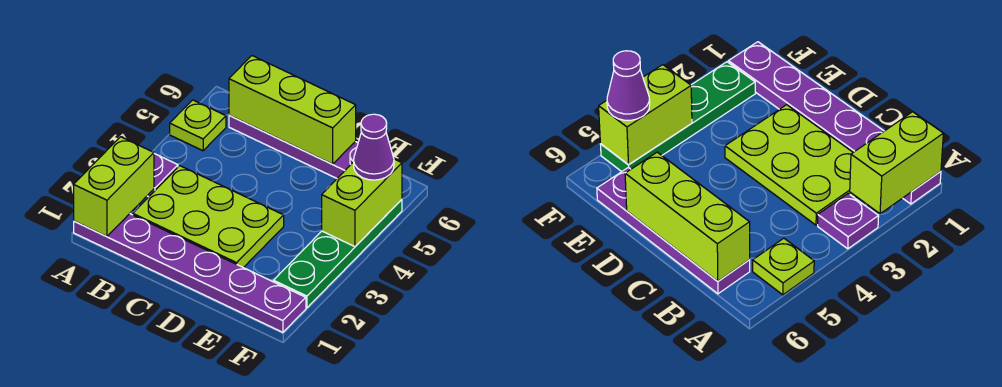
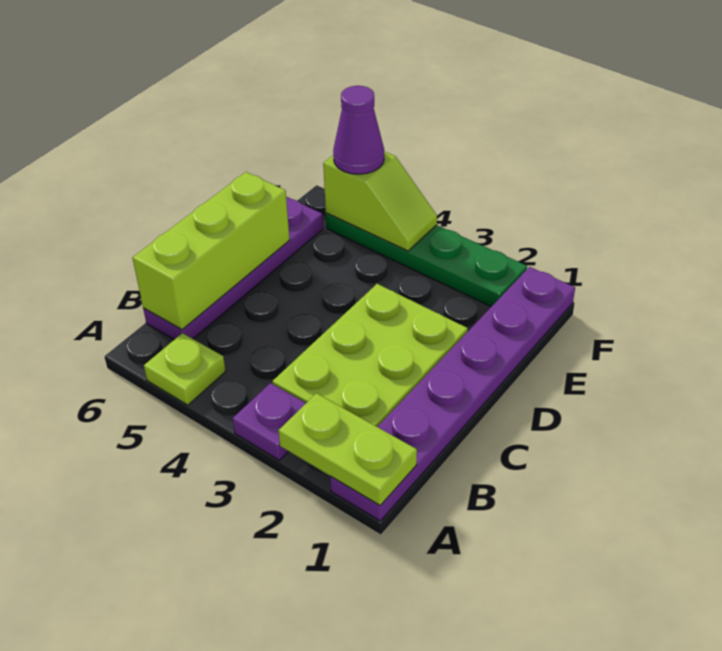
lime 1x2 brick [74,137,154,237] -> lime 1x2 plate [279,393,417,505]
lime 1x2 brick [322,159,402,247] -> lime 1x2 slope [323,152,437,251]

